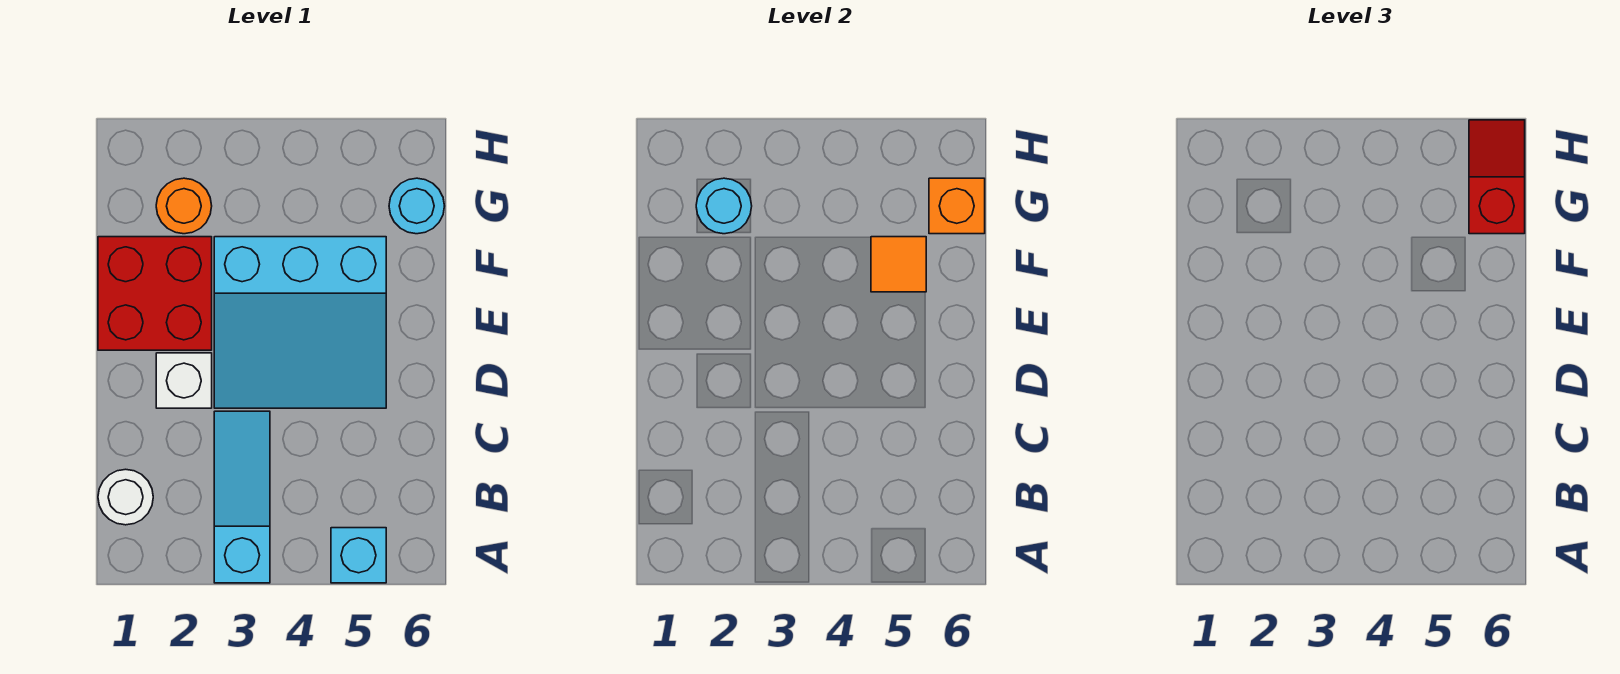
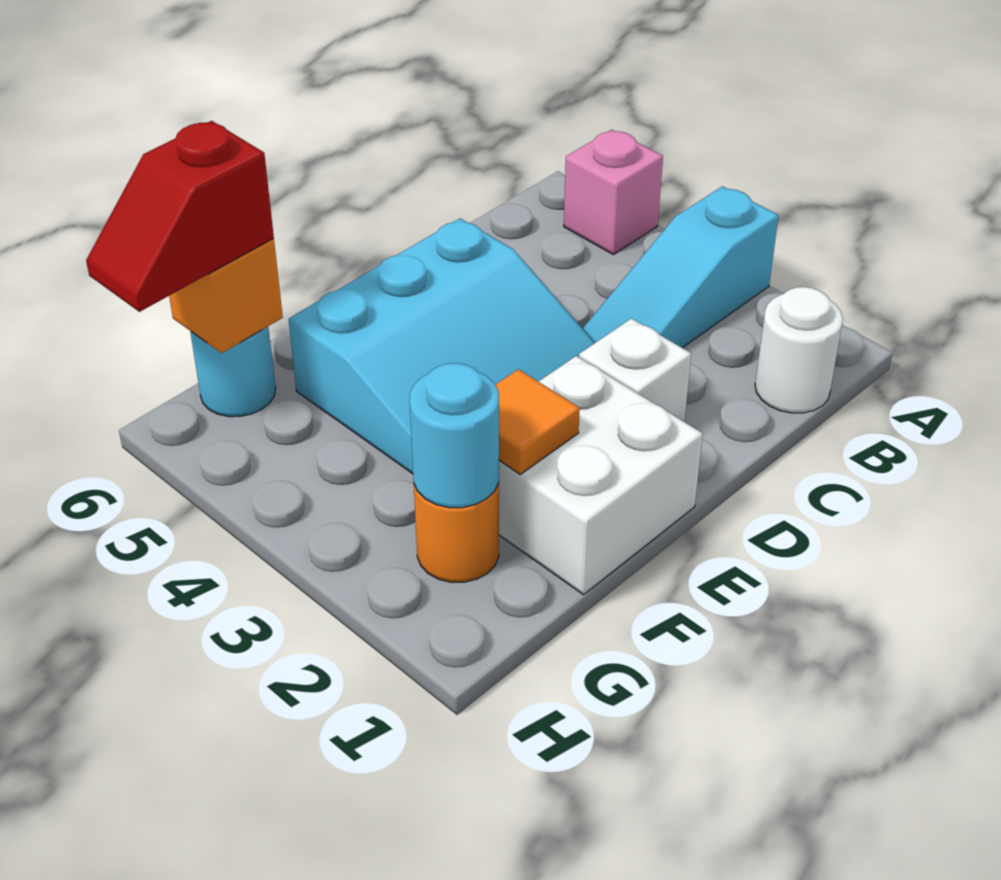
cyan 1x1 brick [331,528,386,583] -> pink 1x1 brick [564,130,663,254]
cyan 3x3 slope [214,237,386,408] -> cyan 3x3 slope turned to [289,218,595,474]
red 2x2 brick [98,237,212,350] -> white 2x2 brick [499,356,703,595]
orange 1x1 tile [871,237,926,292] -> orange 1x1 tile moved to [495,369,580,474]

